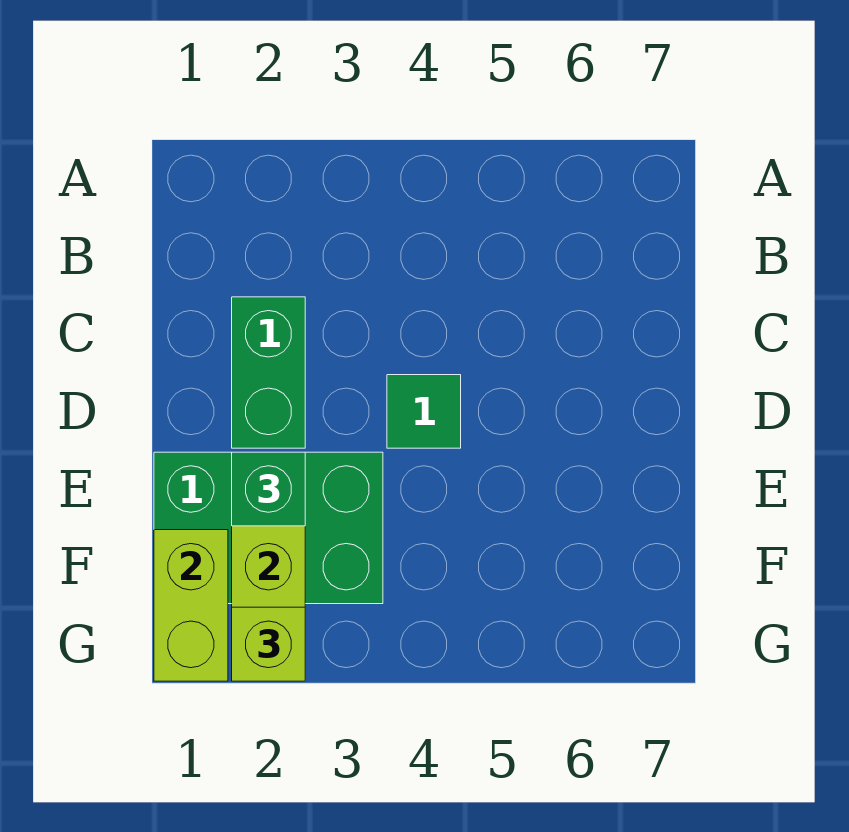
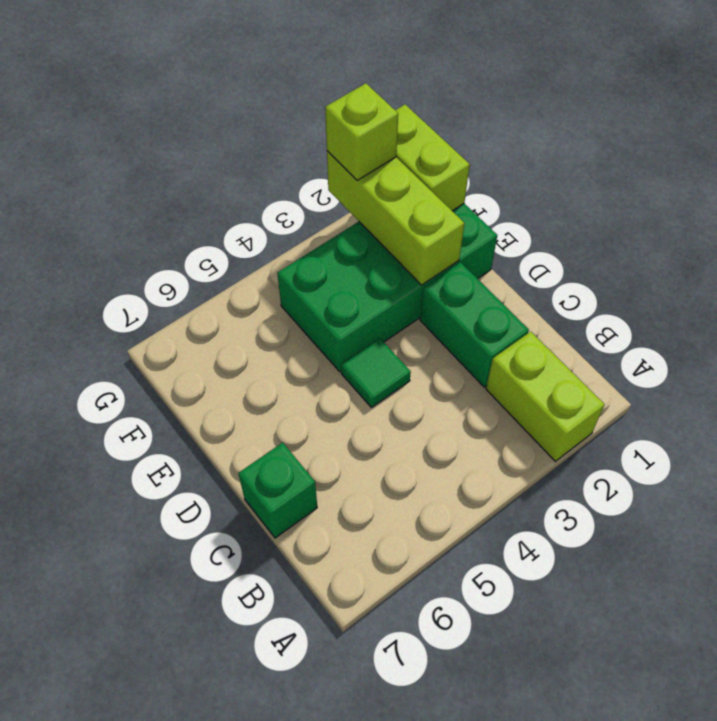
none -> lime 1x2 brick [486,332,604,461]
green 2x3 brick [154,452,383,604] -> green 2x4 brick [277,204,497,372]
green 1x1 brick [232,452,305,526] -> green 1x1 brick moved to [238,443,317,538]

